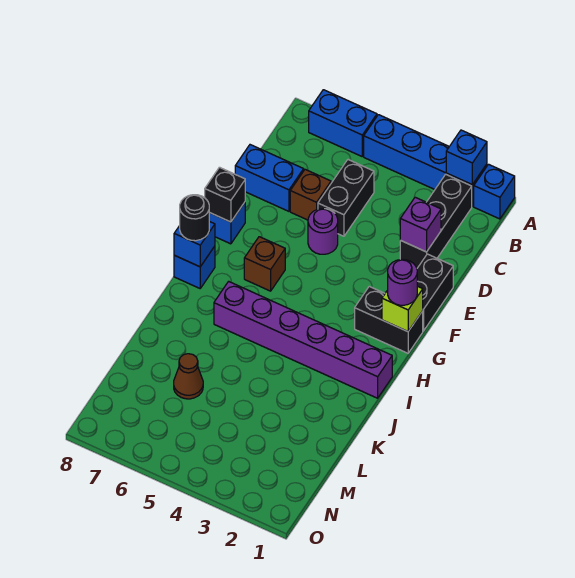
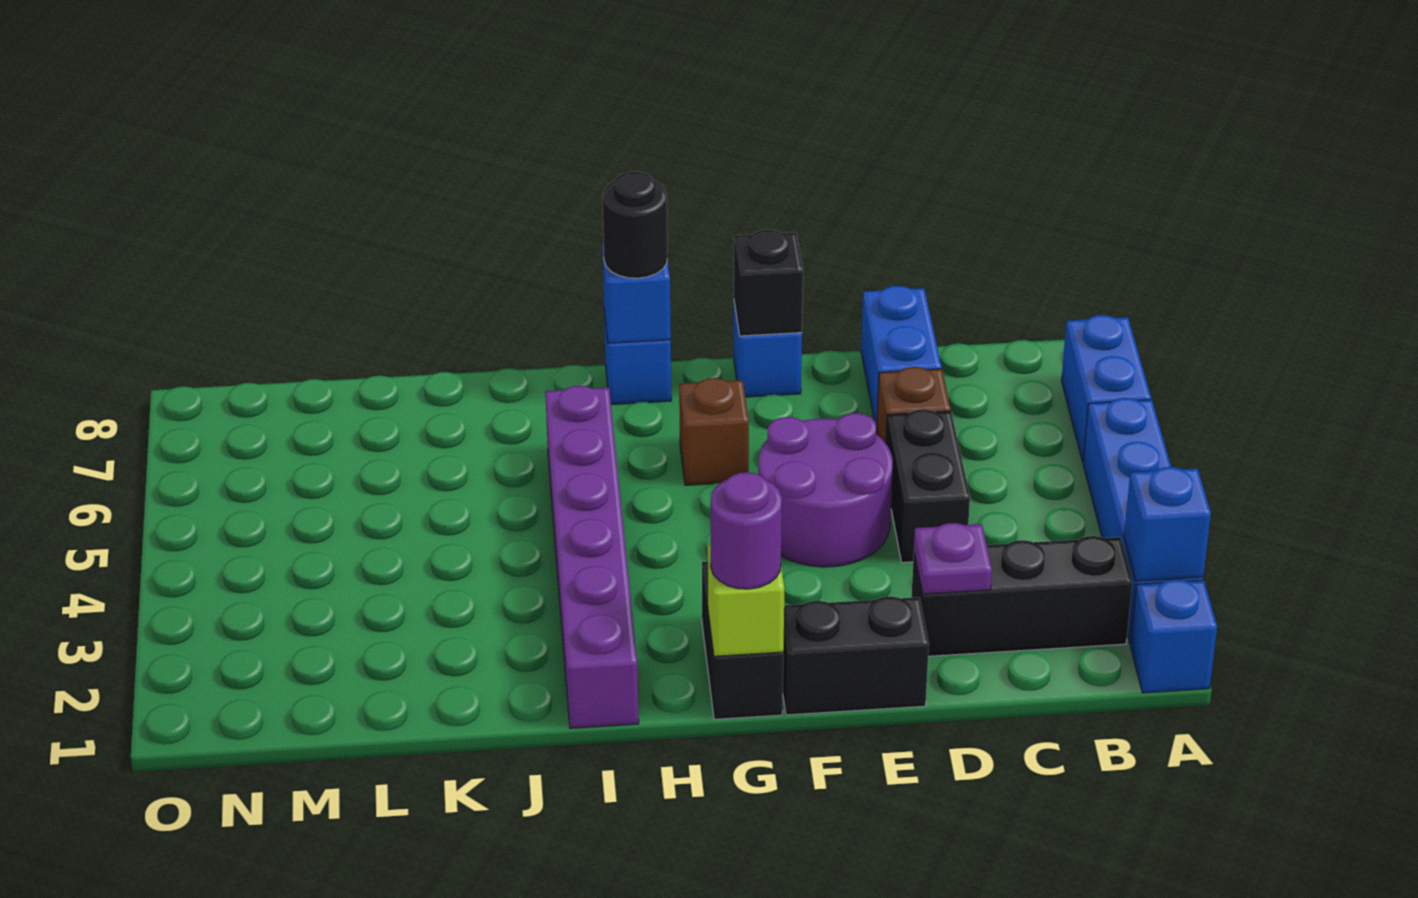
black 1x2 brick [318,160,374,236] -> black 1x2 brick turned to [886,409,970,563]
purple 1x1 brick [400,197,441,252] -> purple 1x1 plate [914,523,992,594]
purple 1x1 round brick [308,209,338,254] -> purple 2x2 round brick [758,413,893,567]
brown 1x1 cone [174,354,203,399] -> none

